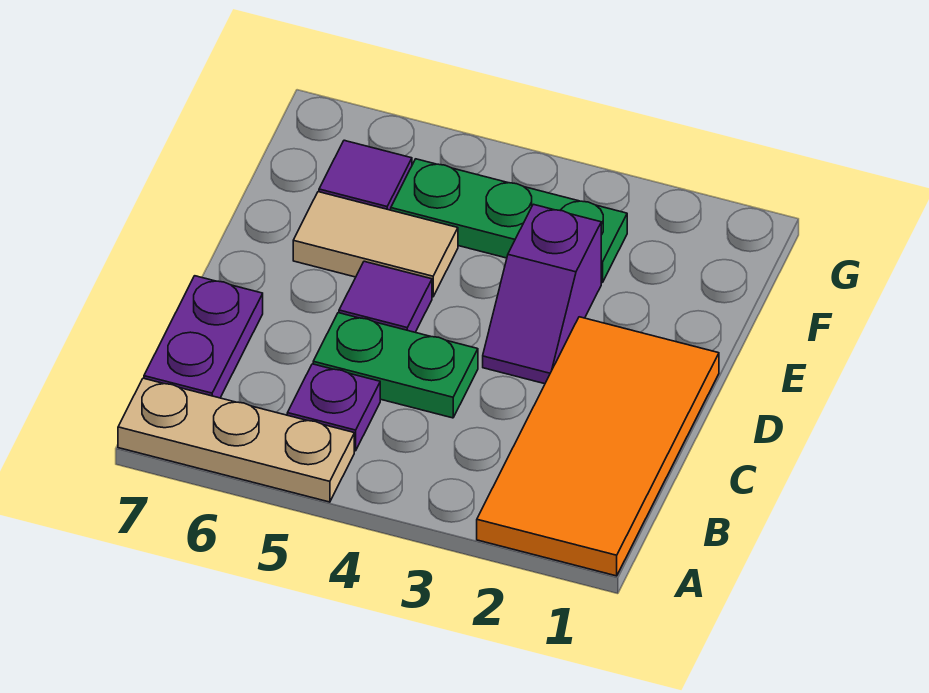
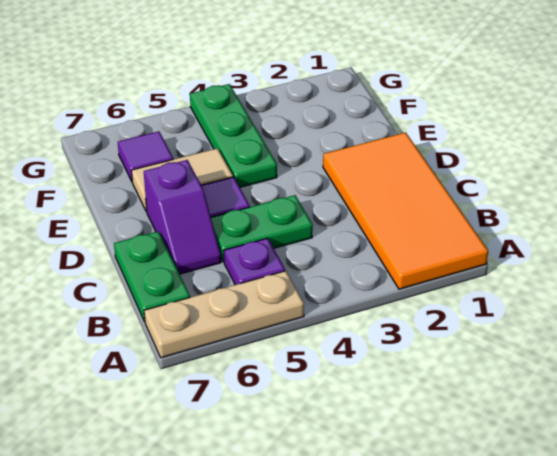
purple 1x2 plate [144,276,263,398] -> green 1x2 plate [114,231,190,322]
purple 1x2 slope [483,204,601,384] -> purple 1x2 slope moved to [144,160,221,274]
green 1x3 plate [391,159,627,283] -> green 1x3 plate turned to [190,84,277,187]

